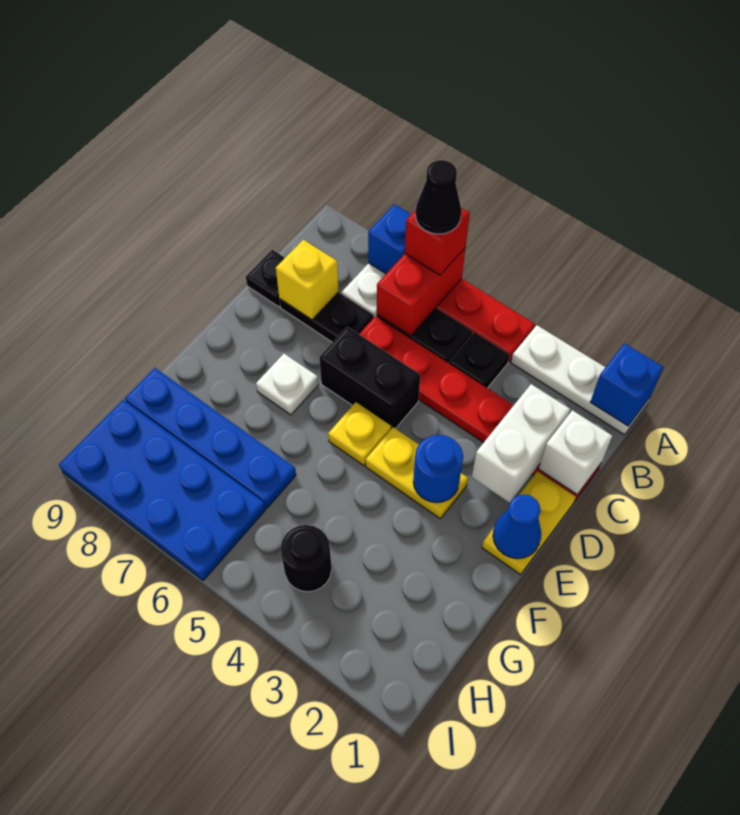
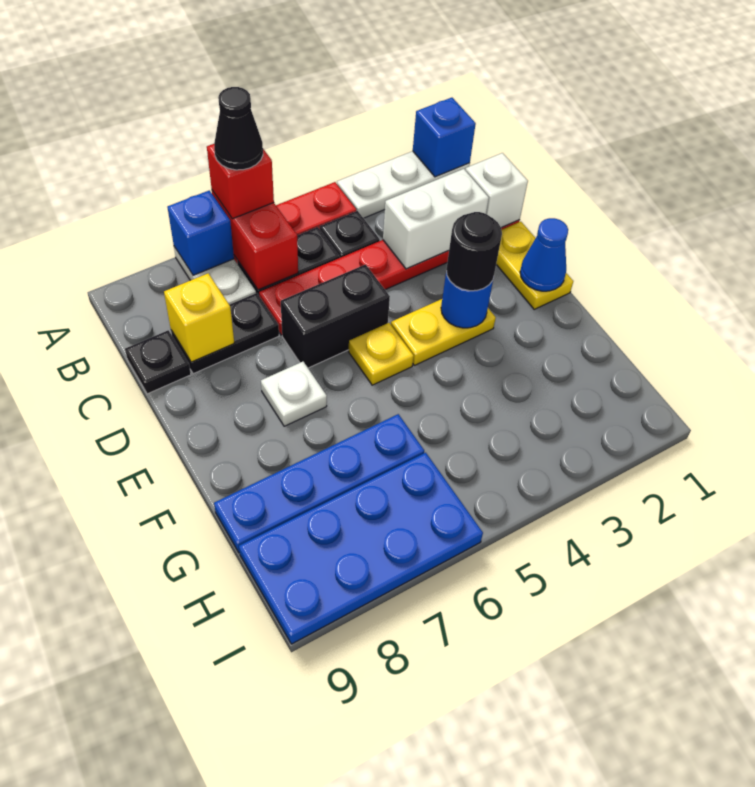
white 1x2 brick [472,384,570,503] -> white 1x2 brick turned to [383,169,489,269]
black 1x1 round brick [281,525,332,592] -> black 1x1 round brick moved to [446,212,502,291]

